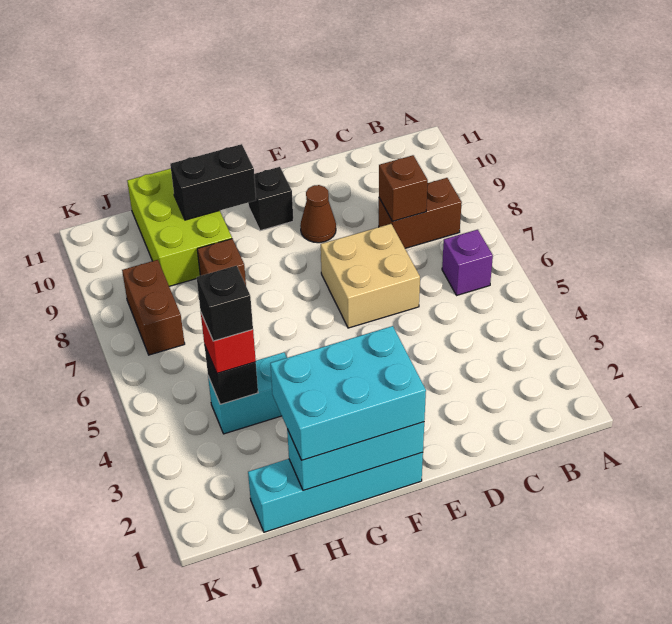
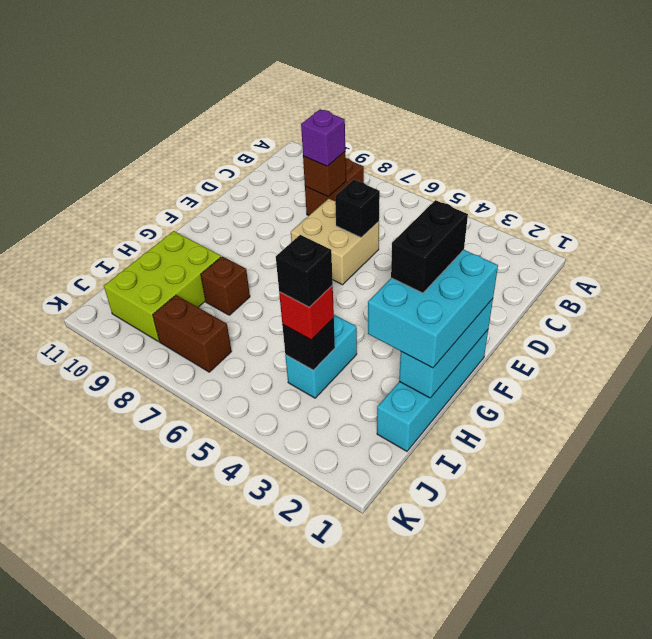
purple 1x1 brick [442,230,493,295] -> purple 1x1 brick moved to [301,109,345,166]
brown 1x1 cone [300,185,336,243] -> none
black 1x1 brick [248,167,293,231] -> black 1x1 brick moved to [335,180,380,238]
black 1x2 brick [170,144,256,220] -> black 1x2 brick moved to [391,200,468,293]
lime 2x3 brick [127,169,232,286] -> lime 2x3 brick turned to [104,231,221,342]

